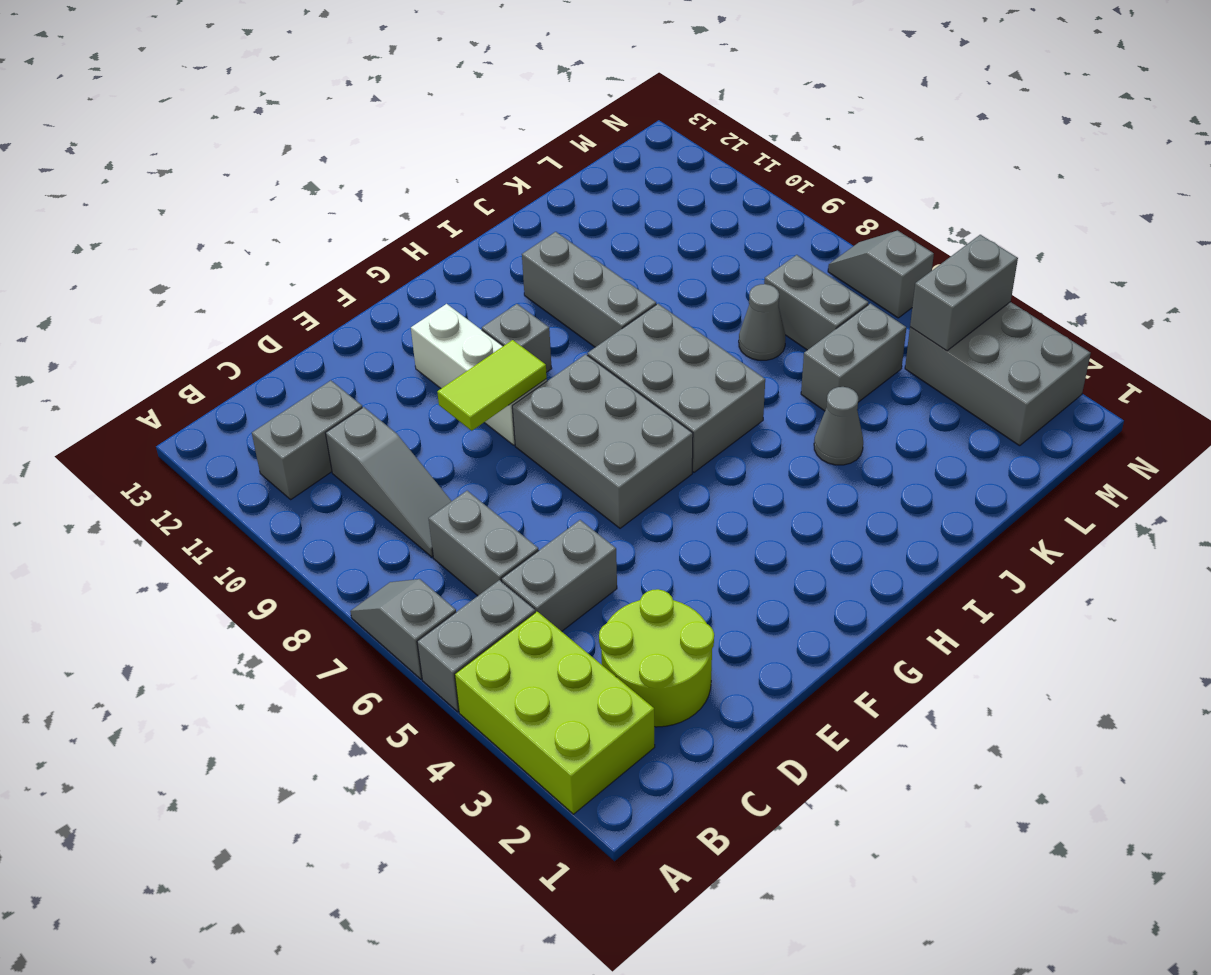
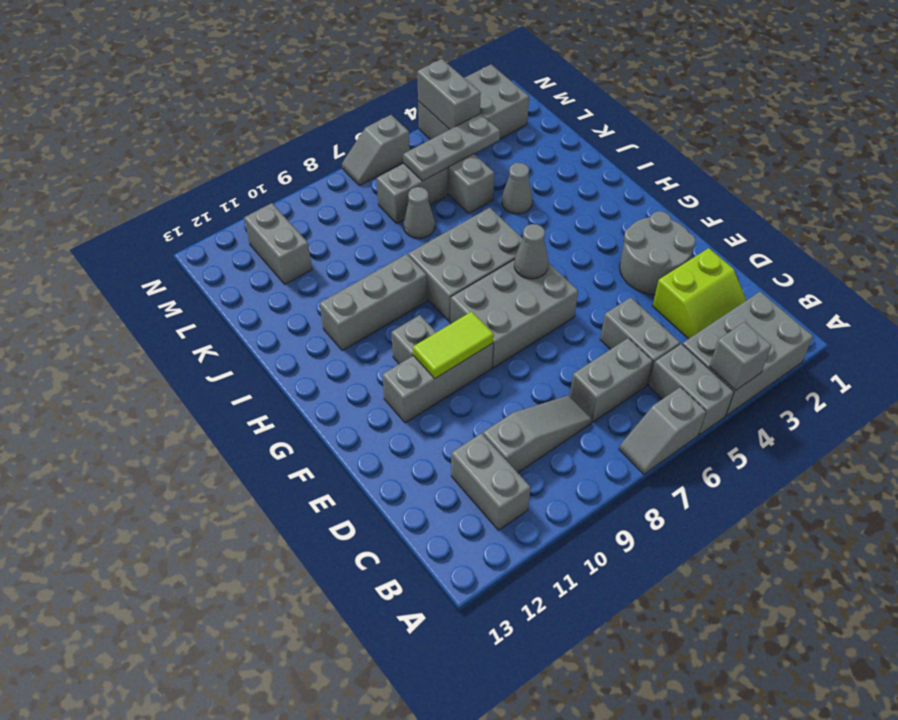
lime 2x3 brick [455,611,655,814] -> grey 2x3 brick [682,292,813,416]
none -> grey 1x1 brick [710,322,772,391]
lime 2x2 round brick [599,589,714,727] -> lime 2x2 slope [653,248,746,339]
none -> grey 2x2 round brick [620,211,695,295]
lime 1x2 tile [437,340,547,431] -> lime 1x2 tile turned to [413,312,494,378]
white 1x3 brick [411,304,547,445] -> grey 1x3 brick [382,343,493,423]
none -> grey 1x1 cone [514,224,548,279]
none -> grey 1x3 plate [403,114,500,181]
none -> grey 1x2 brick [244,203,312,284]

